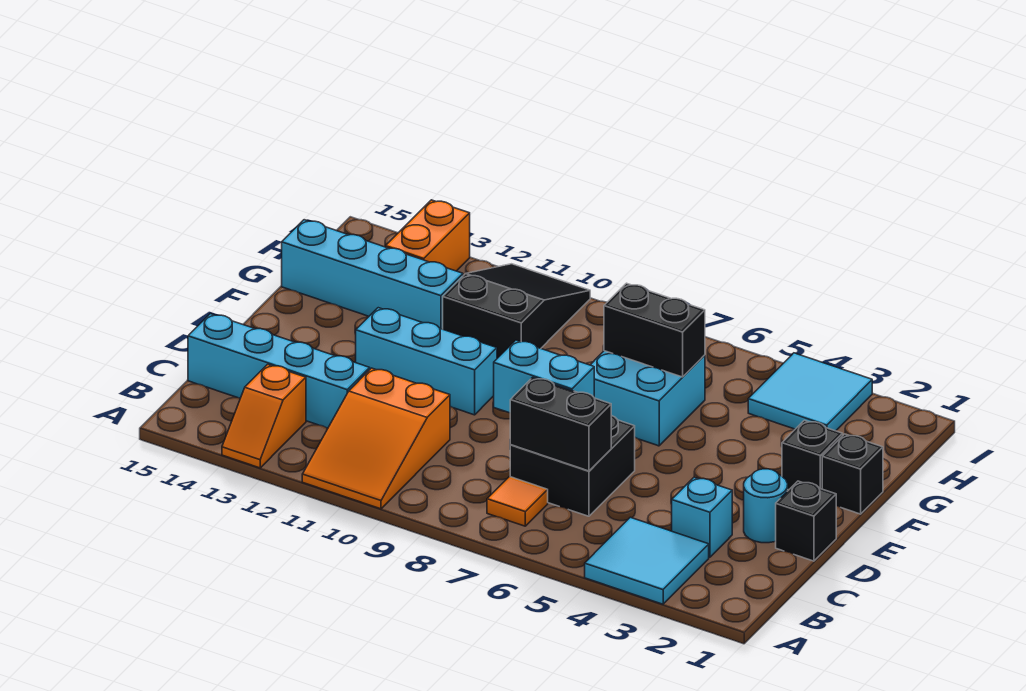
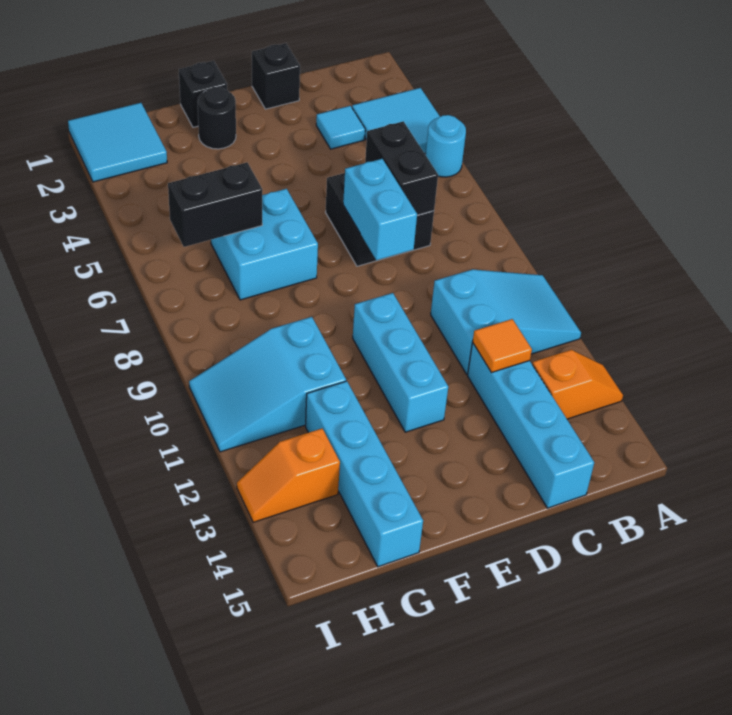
orange 2x3 slope [302,368,450,509] -> cyan 2x3 slope [431,270,581,374]
orange 1x1 tile [487,477,548,526] -> orange 1x1 tile moved to [473,319,532,373]
cyan 1x1 brick [672,477,732,557] -> cyan 1x1 tile [316,106,365,149]
cyan 1x1 round brick [744,469,788,543] -> cyan 1x1 round brick moved to [426,115,466,177]
black 1x1 brick [782,420,843,490] -> black 1x1 round brick [198,87,236,149]
black 1x2 brick [604,283,705,377] -> black 1x2 brick turned to [168,163,262,247]
black 2x3 slope [443,264,590,358] -> cyan 2x3 slope [189,317,346,452]
cyan 2x2 tile [748,353,872,431] -> cyan 2x2 tile moved to [68,103,167,182]
orange 1x2 brick [386,200,470,271] -> orange 1x2 slope [237,429,340,522]

